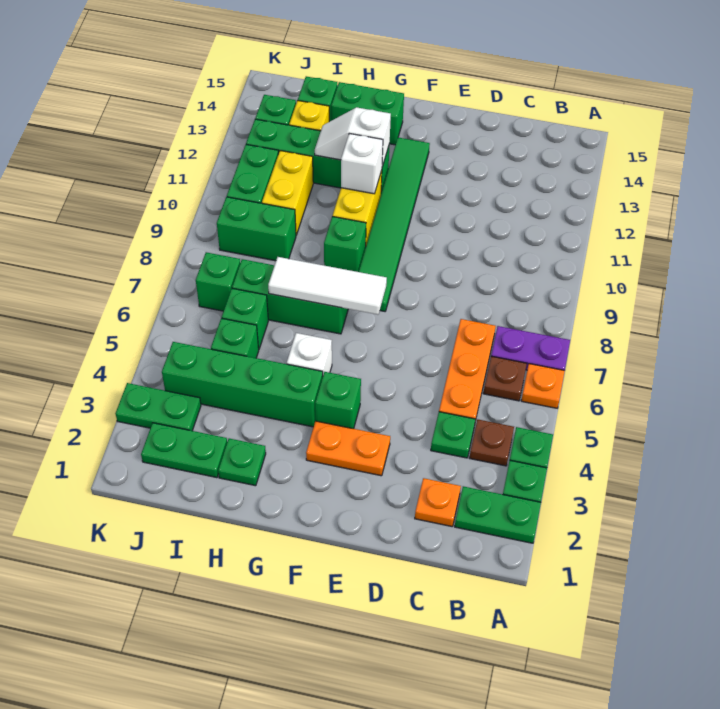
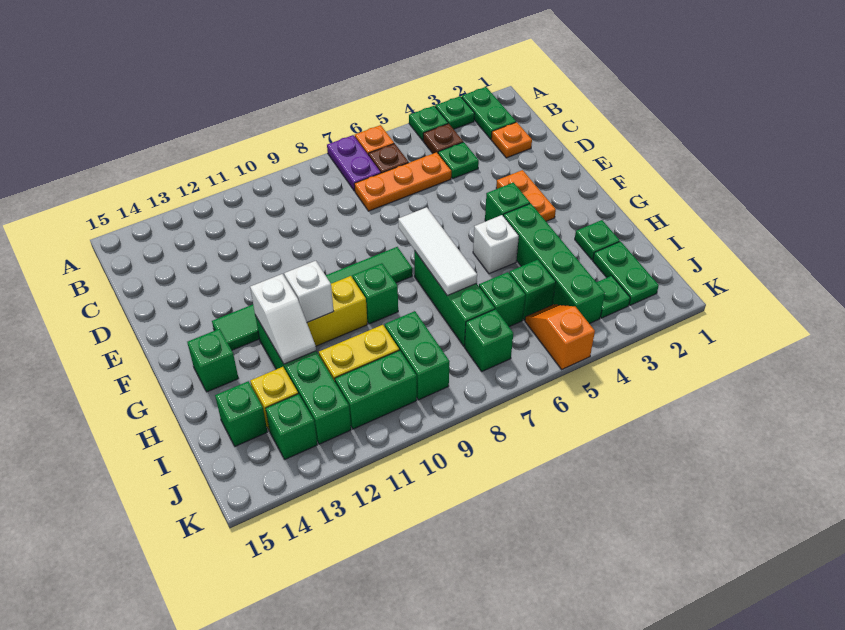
green 1x2 brick [331,82,404,145] -> green 1x1 brick [187,329,238,392]
green 1x2 plate [115,383,201,431] -> green 1x1 plate [597,276,630,318]
none -> orange 1x2 slope [525,304,595,369]

